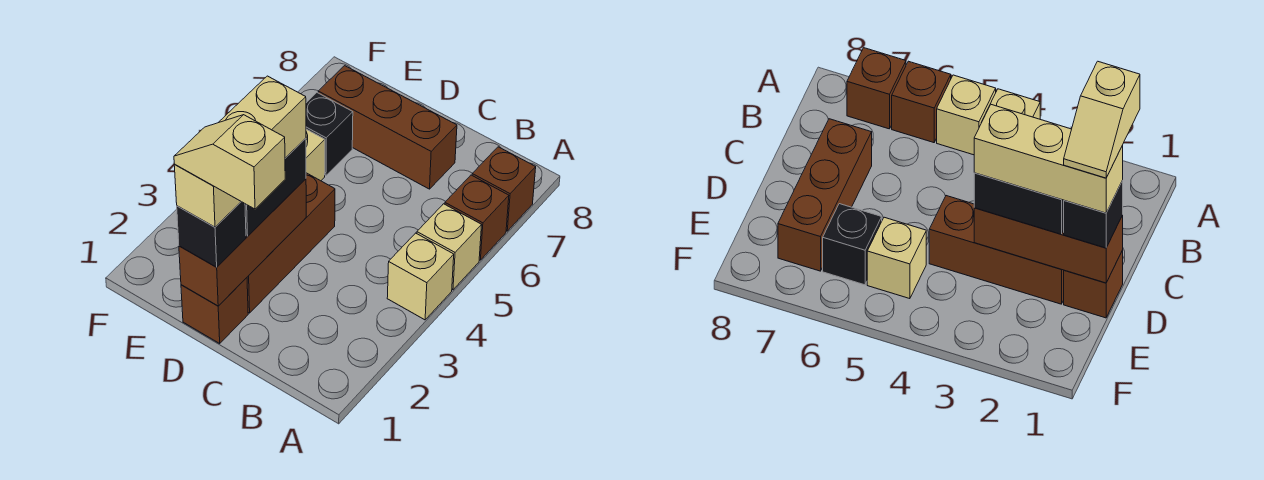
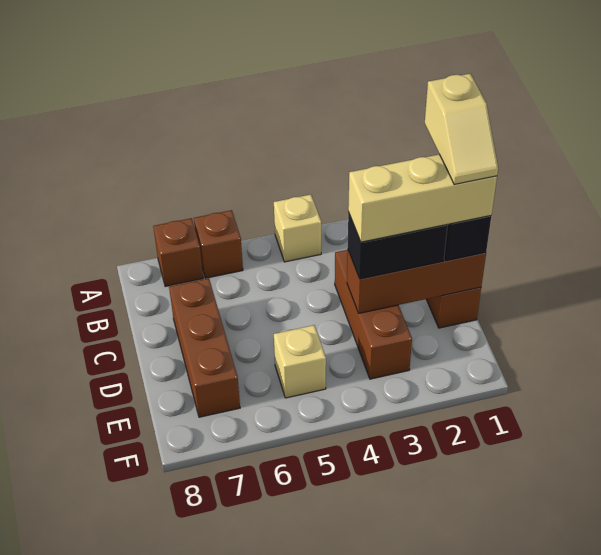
tan 1x1 brick [417,204,482,290] -> none
brown 1x3 brick [247,173,335,313] -> brown 1x3 brick turned to [335,250,412,379]
black 1x1 brick [306,93,353,175] -> none

